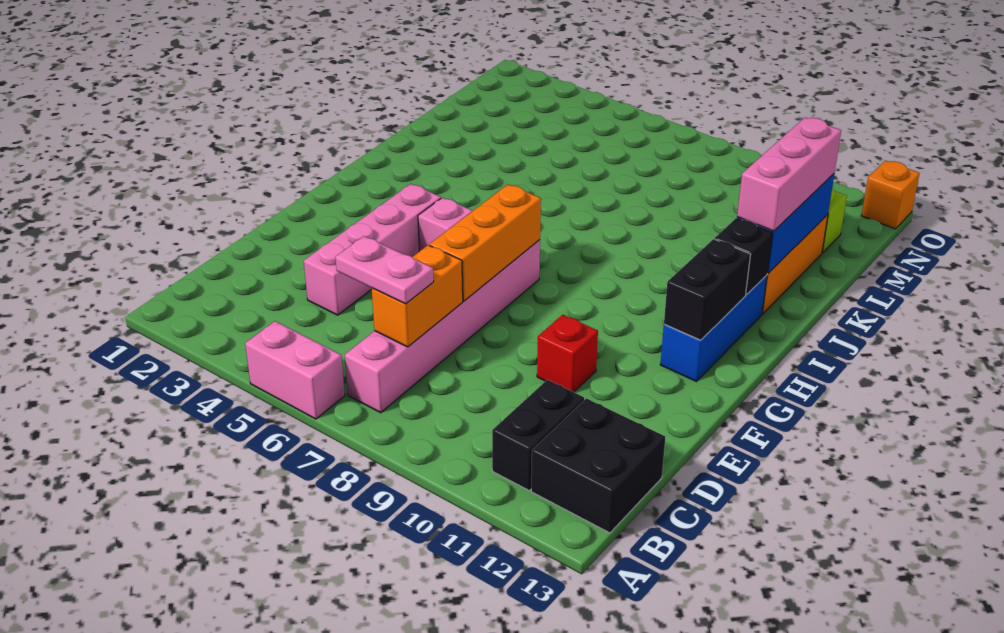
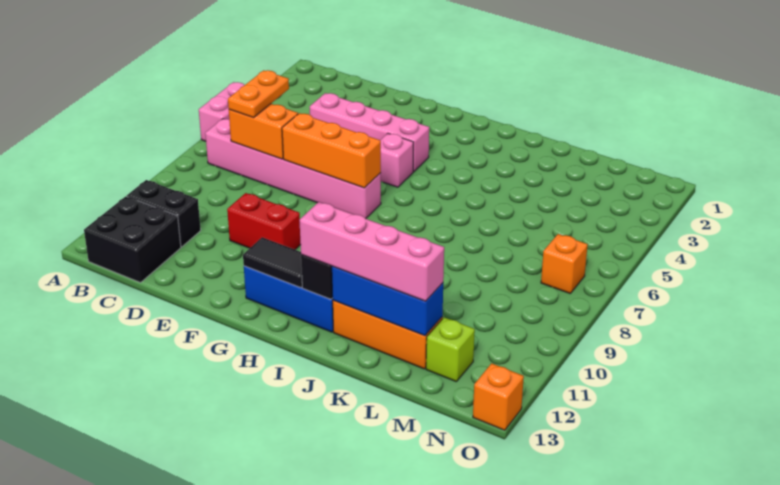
pink 1x2 plate [335,236,434,304] -> orange 1x2 plate [228,70,289,118]
red 1x1 brick [537,315,598,392] -> red 1x2 brick [227,193,301,249]
black 1x2 brick [664,239,751,340] -> black 1x2 tile [243,237,302,288]
pink 1x3 brick [737,117,841,231] -> pink 1x4 brick [300,202,444,301]
none -> orange 1x1 brick [541,234,588,293]

